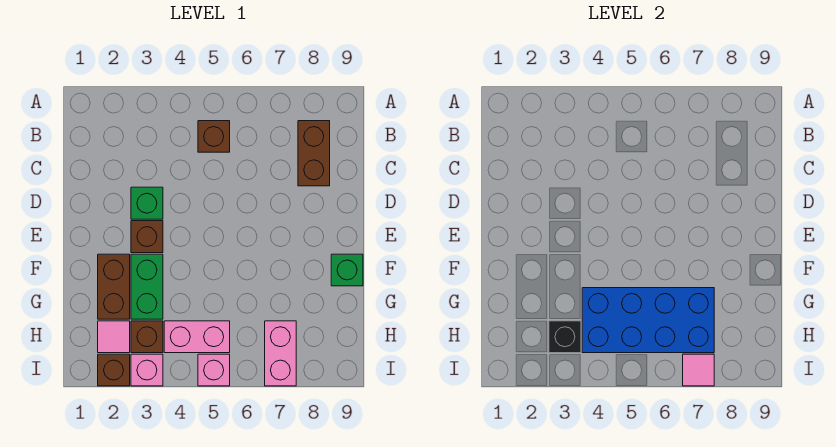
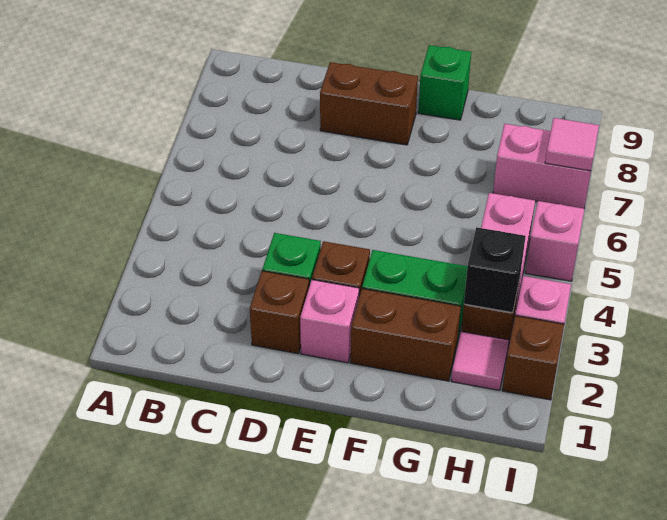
brown 1x1 brick [198,121,230,152] -> brown 1x1 brick moved to [250,271,309,354]
brown 1x2 brick [298,121,330,186] -> brown 1x2 brick moved to [320,62,418,145]
none -> pink 1x1 brick [300,280,359,363]
blue 2x4 brick [582,288,714,353] -> none

